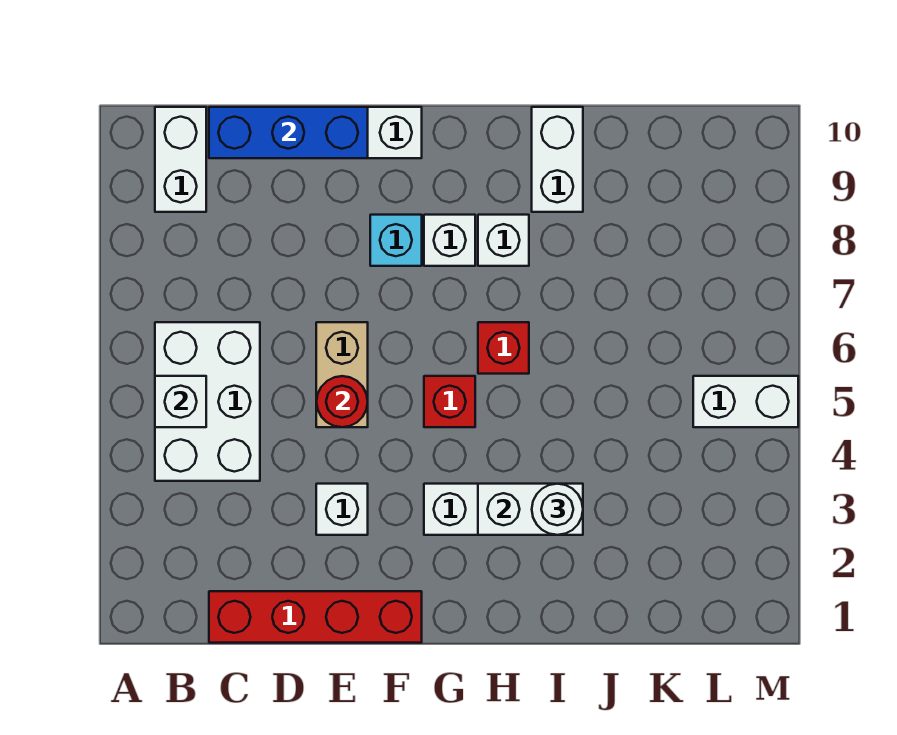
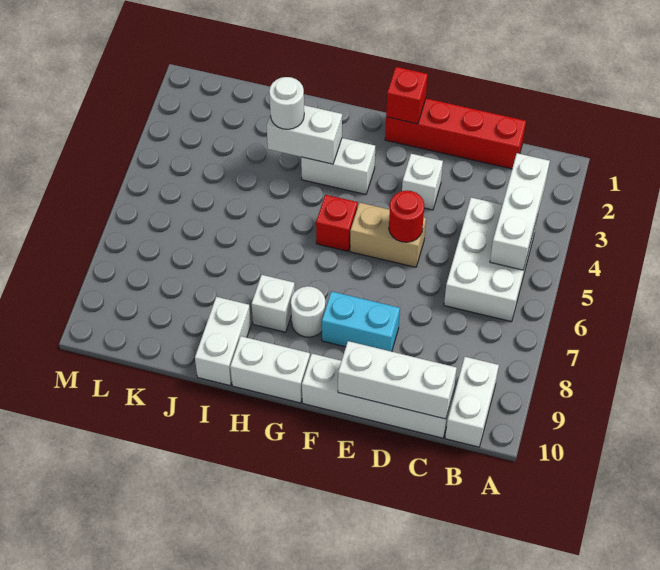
white 1x1 brick [155,376,206,427] -> white 1x3 brick [490,153,550,270]
blue 1x3 brick [209,107,368,158] -> white 1x3 brick [338,341,457,419]
tan 1x2 brick [316,322,368,427] -> tan 1x2 brick turned to [350,203,426,267]
cyan 1x1 brick [370,215,422,266] -> cyan 1x2 brick [322,291,400,352]
white 1x1 brick [424,215,475,266] -> white 1x1 round brick [291,286,326,337]
red 1x1 brick [478,322,529,374] -> red 1x1 brick moved to [386,67,428,124]
white 1x2 brick [693,376,798,427] -> white 1x2 brick moved to [230,336,310,403]

